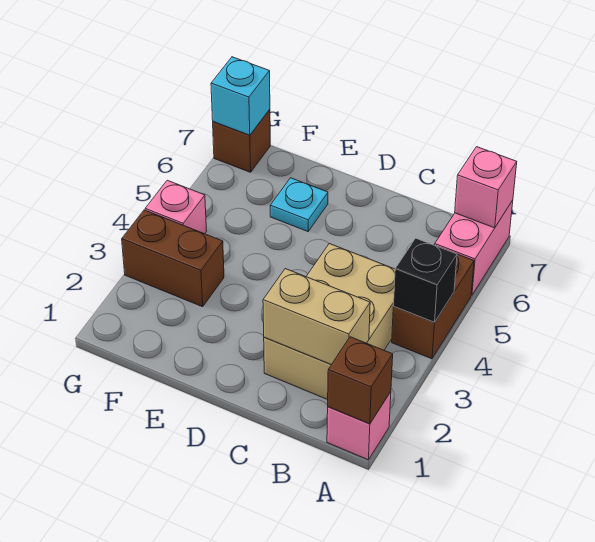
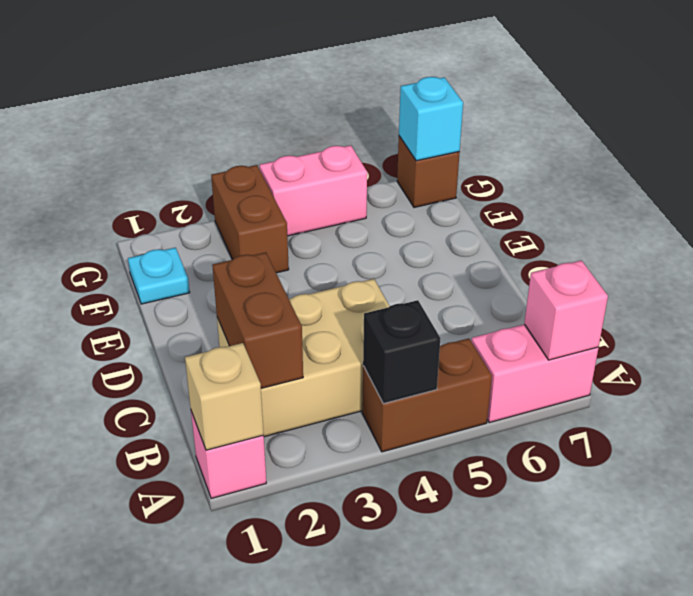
brown 1x1 brick [328,337,393,424] -> tan 1x1 brick [185,343,264,450]
tan 1x2 brick [263,269,370,365] -> brown 1x2 brick [212,252,303,388]
cyan 1x1 plate [270,178,328,231] -> cyan 1x1 plate moved to [128,248,190,304]
pink 1x1 brick [145,180,207,234] -> pink 1x2 brick [259,145,367,236]

